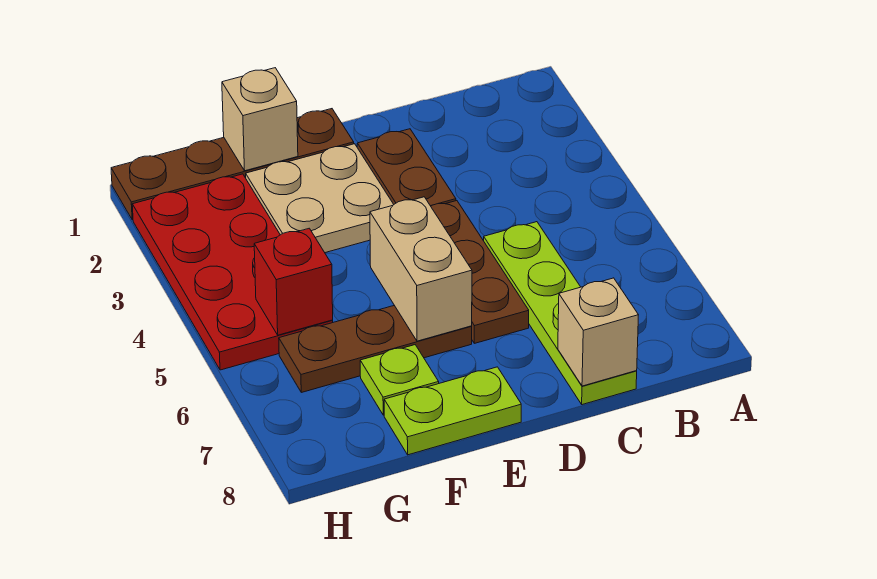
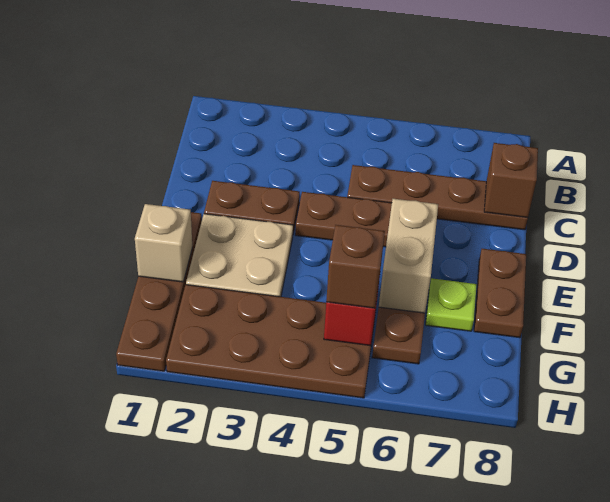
lime 1x4 plate [484,222,637,405] -> brown 1x4 plate [347,165,528,230]
tan 1x1 brick [558,278,638,386] -> brown 1x1 brick [484,143,538,217]
tan 1x2 brick [370,197,472,341] -> tan 1x2 brick turned to [379,199,438,313]
lime 1x2 plate [384,367,521,455] -> brown 1x2 plate [474,249,526,338]
red 2x4 plate [132,174,333,370] -> brown 2x4 plate [166,285,375,398]
none -> brown 1x1 brick [326,225,385,308]

